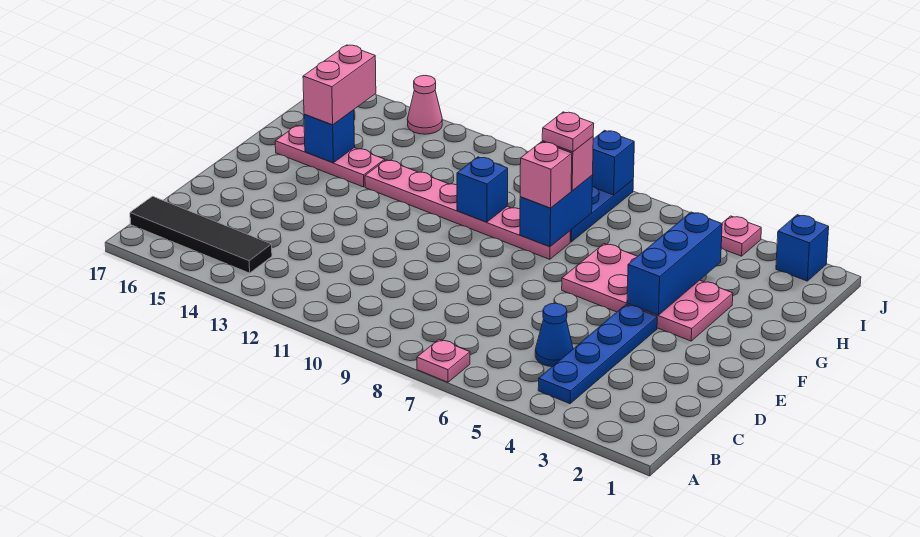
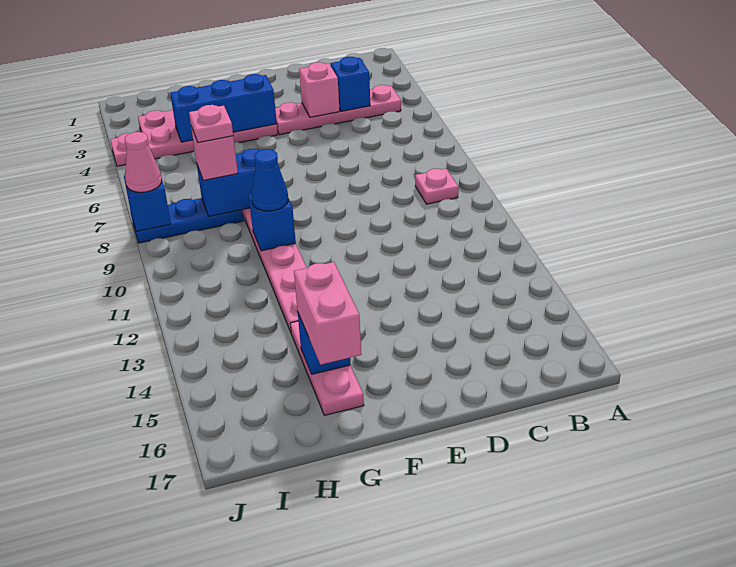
pink 1x1 plate [417,339,470,382] -> pink 1x1 plate moved to [415,169,458,204]
blue 1x4 plate [538,305,657,404] -> pink 1x4 plate [275,85,401,135]
black 1x4 tile [130,196,272,273] -> none
blue 1x1 cone [535,303,573,367] -> blue 1x1 cone moved to [252,149,288,211]
pink 2x4 plate [562,244,733,341] -> pink 2x4 plate turned to [138,110,278,159]
pink 1x1 brick [520,142,572,208] -> pink 1x1 brick moved to [299,62,340,117]
pink 1x2 brick [303,45,376,125] -> pink 1x2 brick turned to [294,262,361,365]
blue 1x1 brick [776,215,829,281] -> blue 1x1 brick moved to [331,57,370,111]
pink 1x1 cone [407,75,442,134] -> pink 1x1 cone moved to [125,132,162,192]

